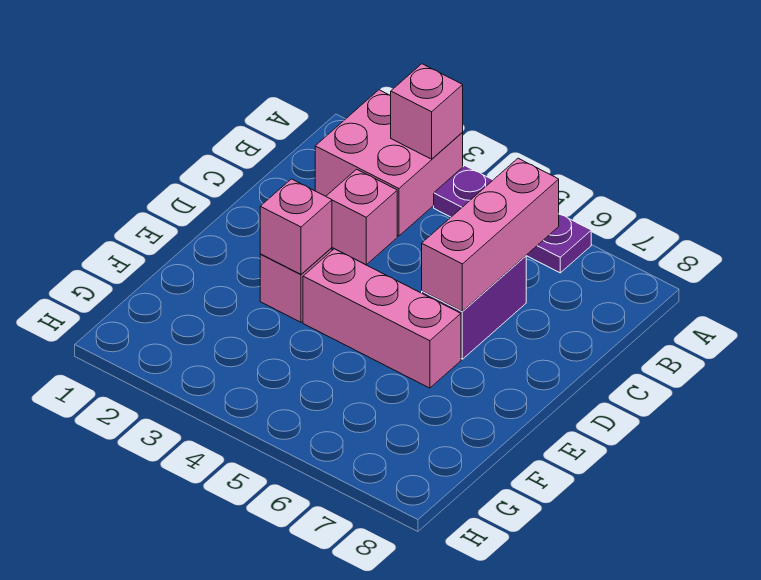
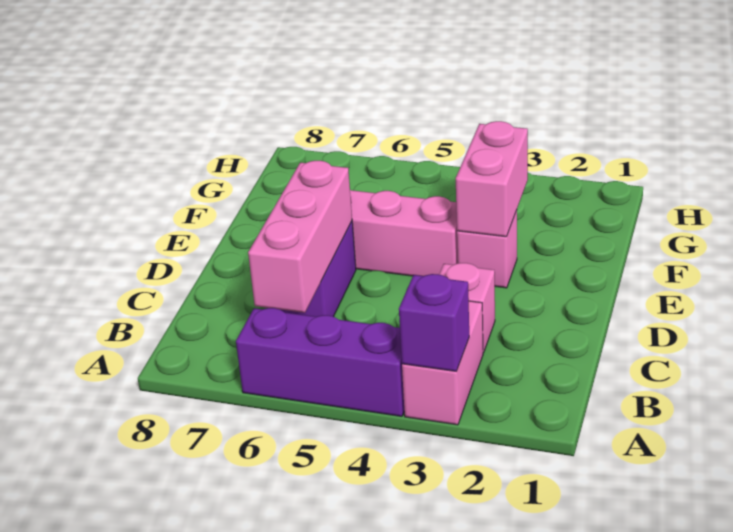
pink 2x2 brick [315,90,463,236] -> pink 1x2 brick [402,301,483,425]
pink 1x1 brick [391,64,463,159] -> purple 1x1 brick [399,274,469,371]
purple 1x3 plate [434,166,591,273] -> purple 1x3 brick [236,308,404,416]
pink 1x1 brick [260,179,332,274] -> pink 1x2 brick [456,121,528,237]

